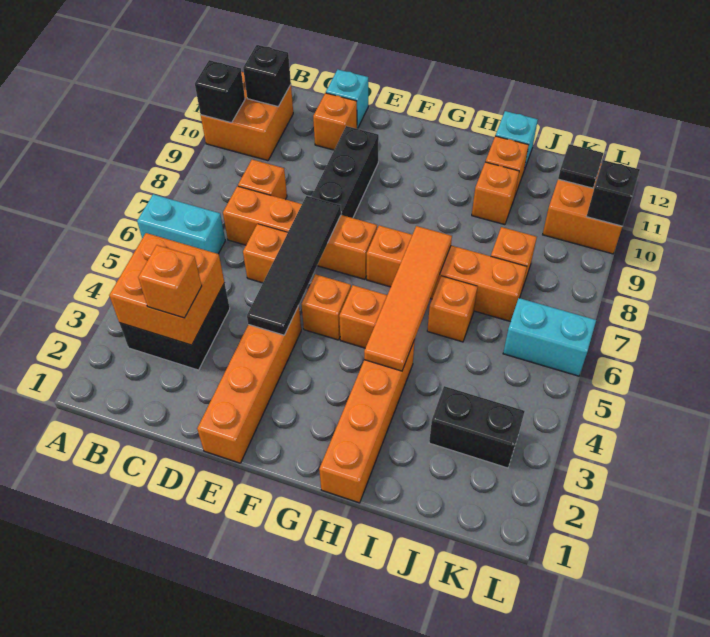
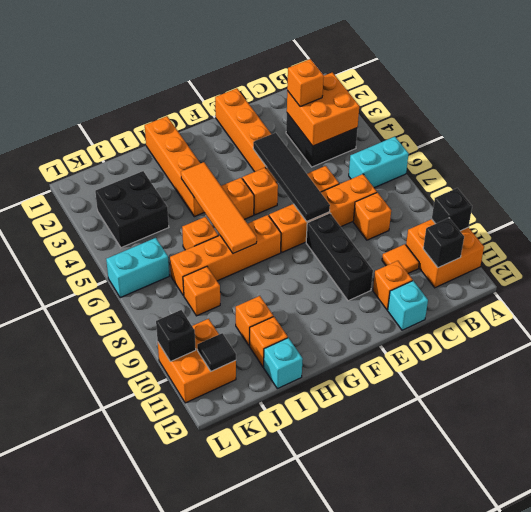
none -> orange 1x1 tile [382,244,419,273]
black 1x2 brick [429,386,525,468] -> black 2x2 brick [95,171,169,248]

